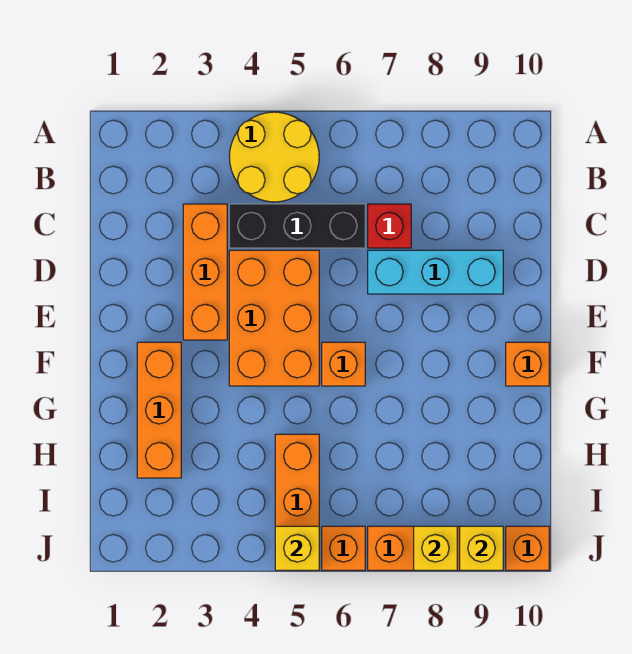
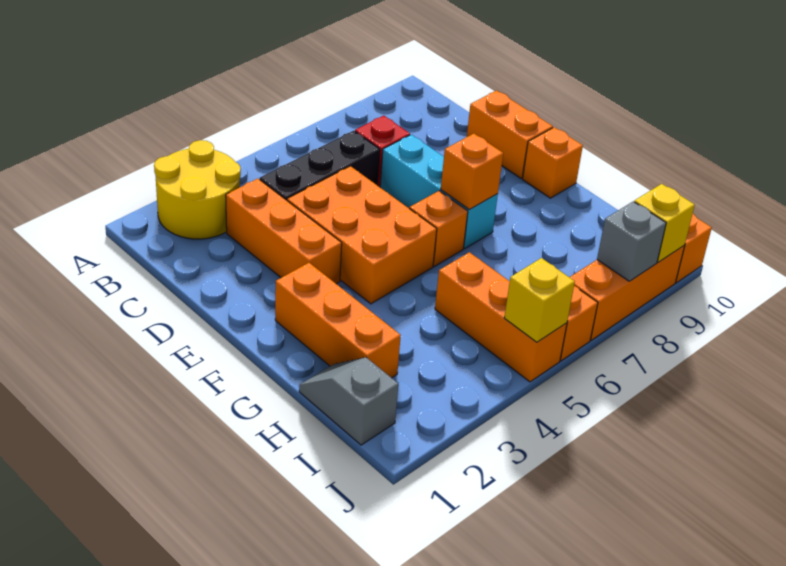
yellow 2x2 round brick [229,112,319,202] -> yellow 2x2 round brick moved to [154,140,241,239]
cyan 1x3 brick [368,250,503,294] -> cyan 1x3 brick turned to [380,135,498,248]
none -> orange 1x2 brick [467,90,553,178]
none -> orange 1x1 brick [441,134,503,210]
none -> grey 1x2 slope [299,357,398,445]
yellow 1x1 brick [414,526,457,570] -> grey 1x1 brick [597,202,666,281]

